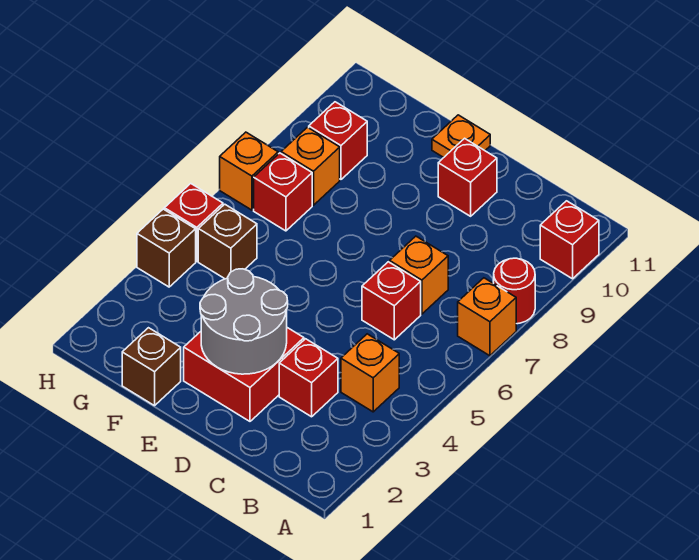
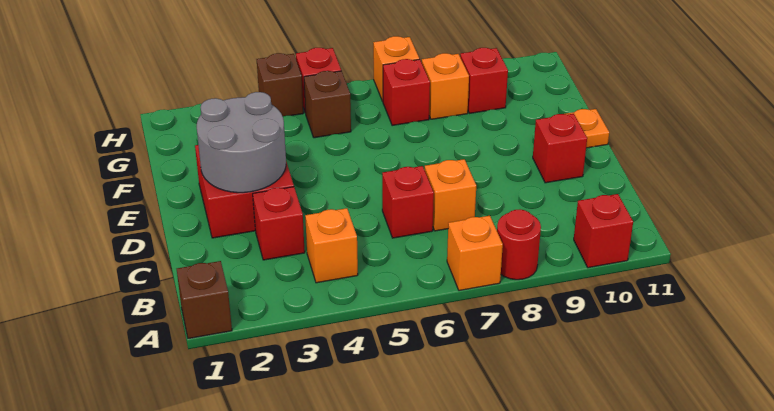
brown 1x1 brick [122,328,181,406] -> brown 1x1 brick moved to [177,261,232,339]

